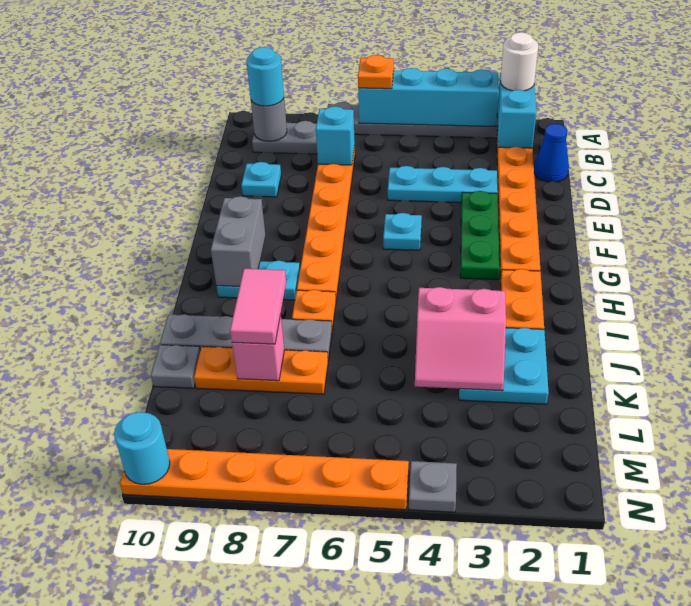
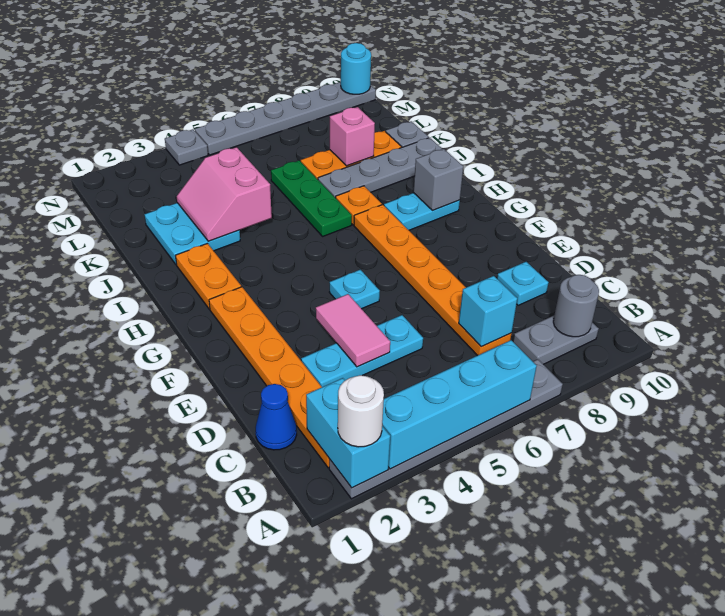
orange 1x1 plate [358,55,394,89] -> none
cyan 1x1 round brick [247,47,284,106] -> none
green 1x3 plate [460,191,500,280] -> green 1x3 plate moved to [271,160,352,236]
grey 1x2 brick [211,196,265,286] -> grey 1x1 brick [413,149,463,210]
pink 2x2 slope [415,287,506,391] -> pink 2x2 slope turned to [177,147,272,241]
pink 1x2 tile [230,269,286,344] -> pink 1x2 tile moved to [316,294,390,367]
orange 1x6 plate [120,449,409,510] -> grey 1x6 plate [195,82,376,155]

